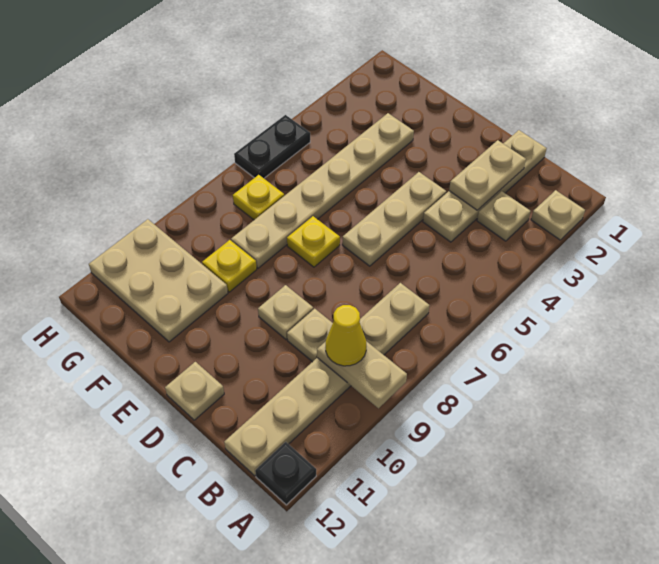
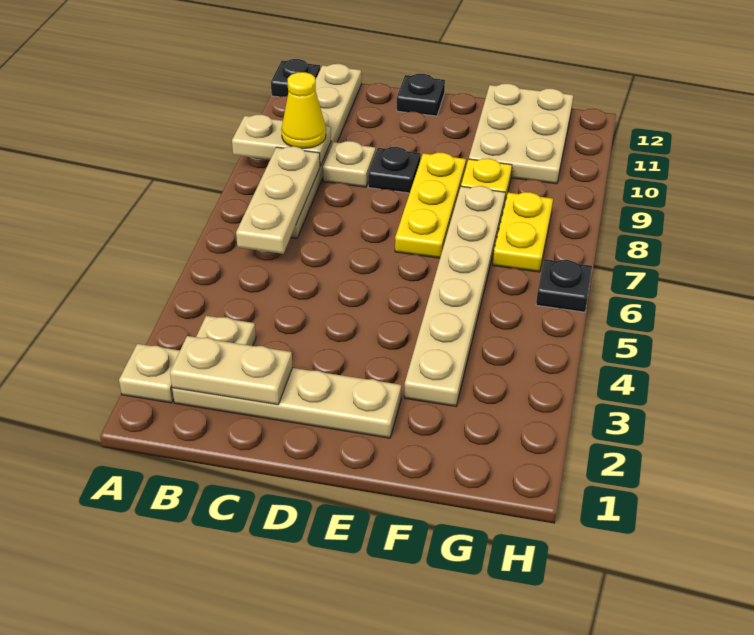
tan 1x4 plate [423,130,547,242] -> tan 1x4 plate turned to [172,368,401,438]
tan 1x2 plate [449,140,526,210] -> tan 1x2 plate turned to [170,336,293,405]
tan 1x3 plate [342,172,446,266] -> tan 1x3 plate moved to [236,146,320,254]
tan 1x1 plate [258,285,313,340] -> black 1x1 plate [368,147,421,193]
tan 1x1 plate [165,362,224,420] -> black 1x1 plate [397,74,445,116]
yellow 1x1 plate [287,216,340,267] -> yellow 1x3 plate [395,153,466,258]
tan 2x3 plate [89,219,228,342] -> tan 2x3 plate turned to [469,84,573,184]
yellow 1x1 plate [233,175,284,220] -> yellow 1x2 plate [493,192,553,272]
black 1x2 plate [234,115,310,178] -> black 1x1 plate [536,259,592,312]

